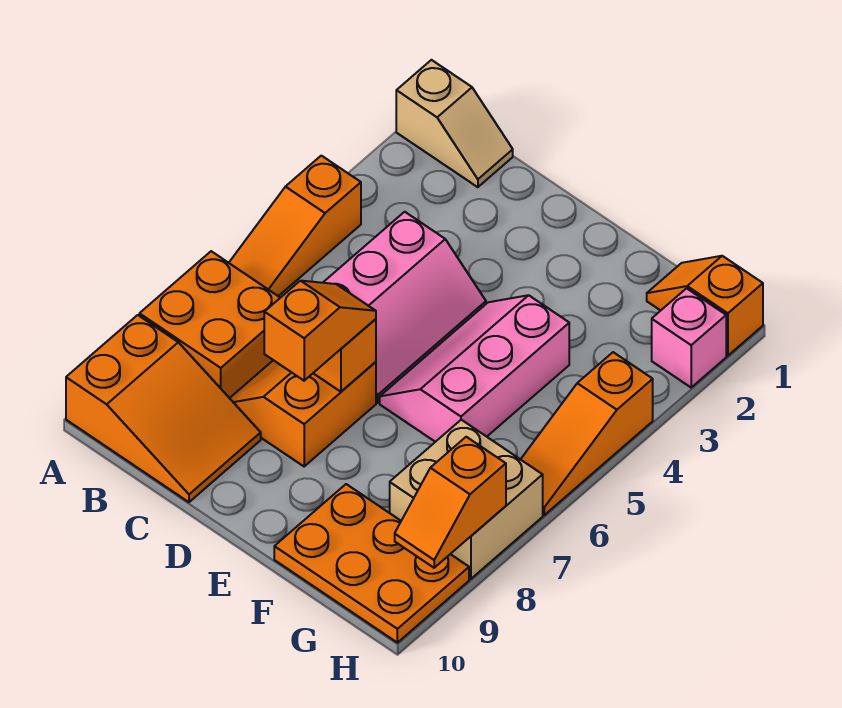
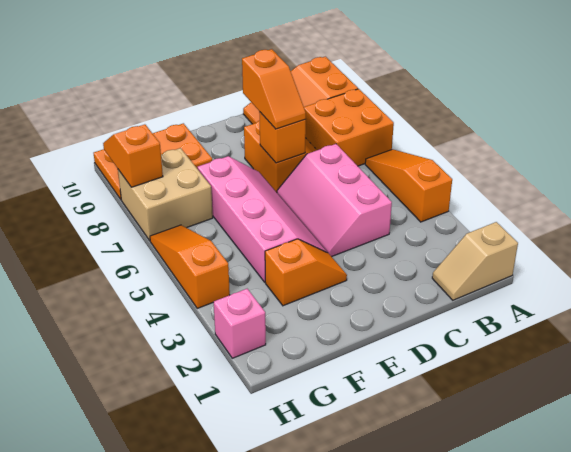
pink 2x3 slope [380,295,569,442] -> pink 2x4 slope [198,156,328,282]
orange 1x2 slope [647,256,763,356] -> orange 1x2 slope moved to [265,239,347,306]

